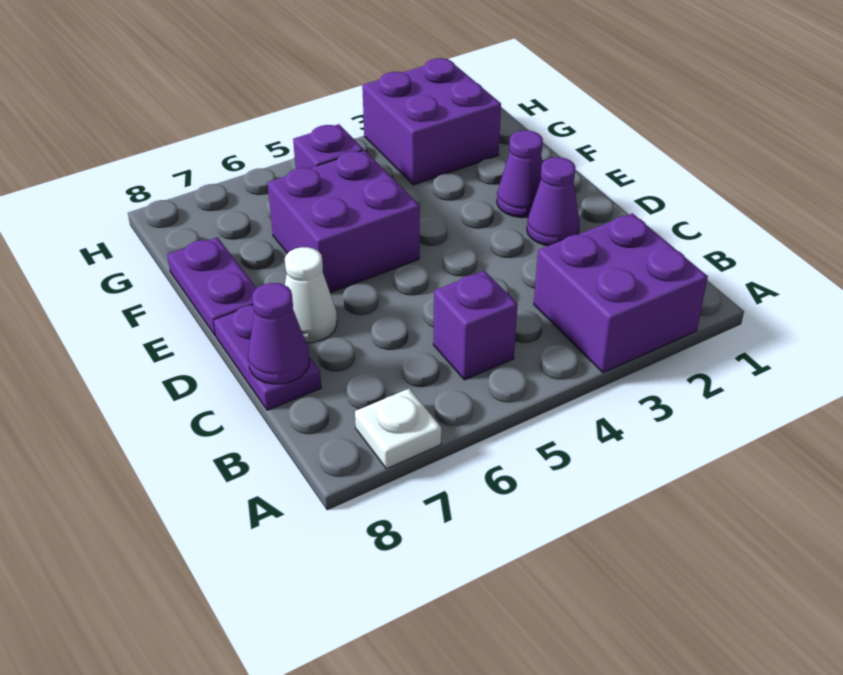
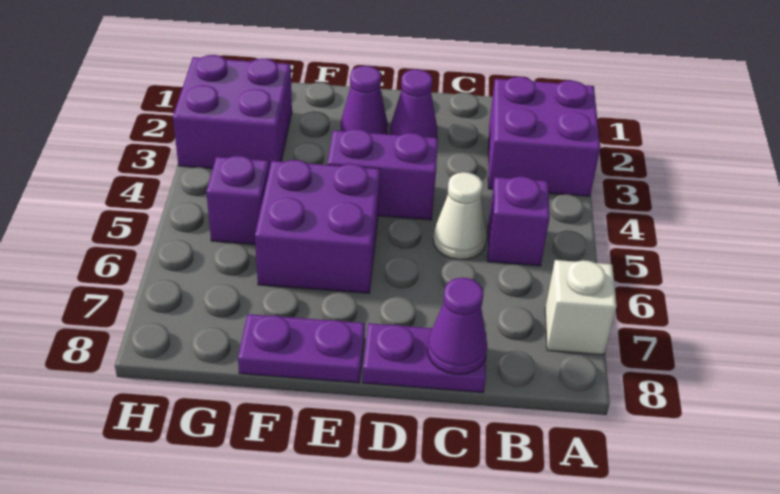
white 1x1 plate [355,389,441,469] -> white 1x1 brick [545,260,617,355]
none -> purple 1x2 brick [327,129,438,220]
white 1x1 cone [285,247,337,343] -> white 1x1 cone moved to [433,172,486,260]

